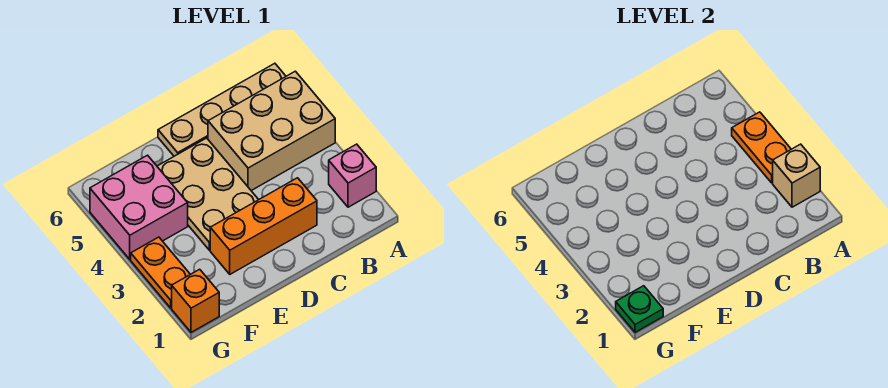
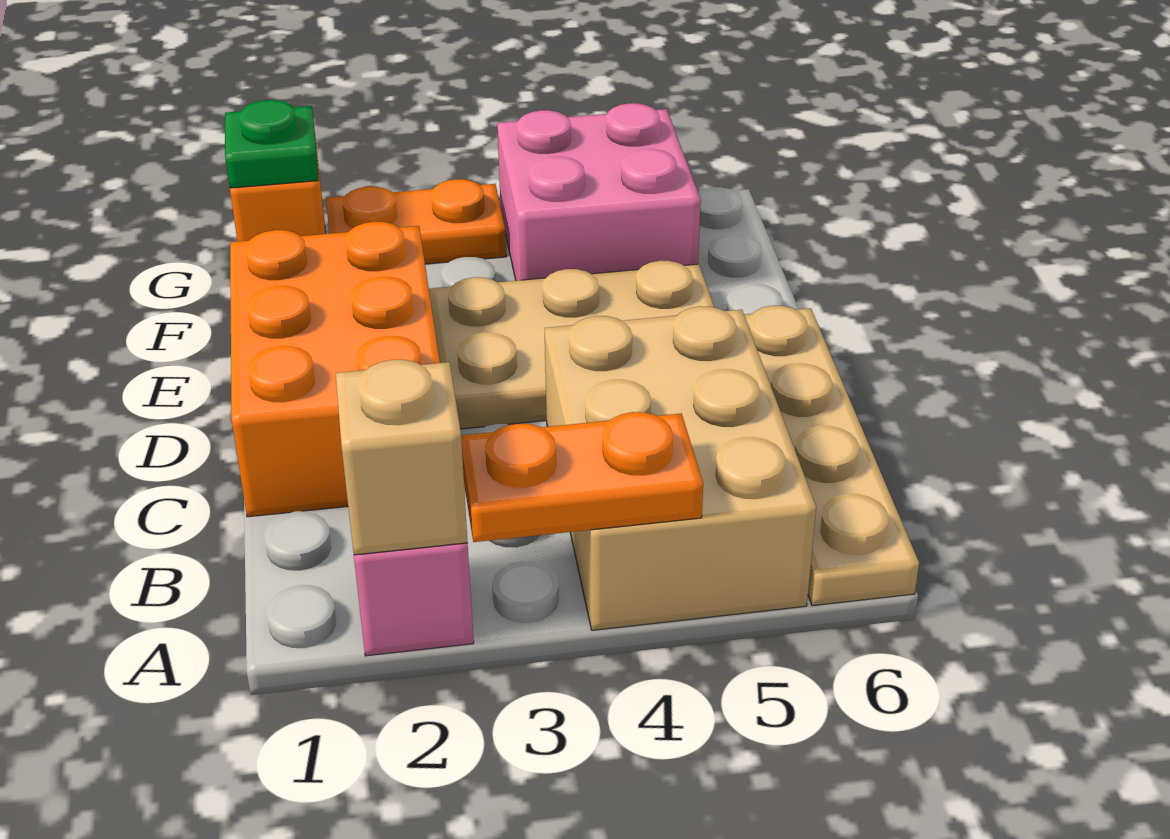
orange 1x3 brick [210,178,317,274] -> orange 2x3 brick [230,222,440,517]

